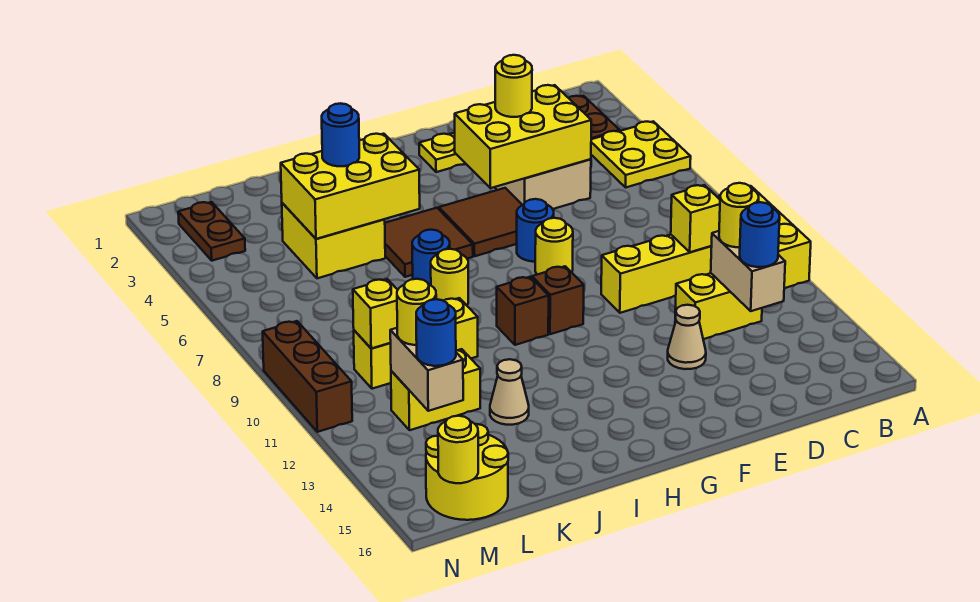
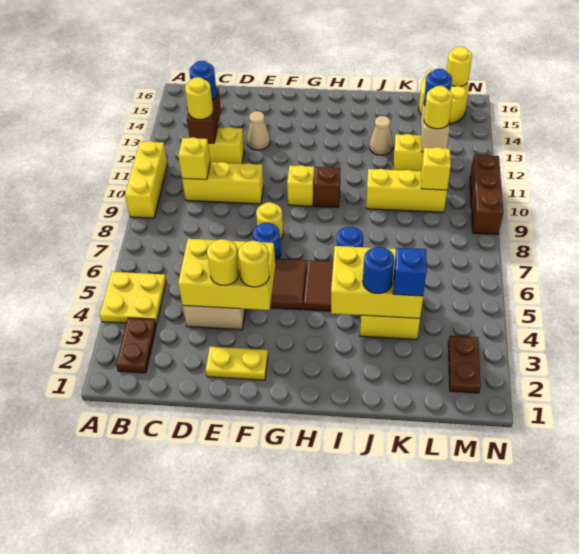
tan 1x2 brick [711,231,785,311] -> brown 1x2 brick [187,87,221,143]
brown 1x1 brick [532,266,584,334] -> yellow 1x1 brick [287,165,314,206]
yellow 1x1 round brick [431,249,468,305] -> yellow 1x1 round brick moved to [238,241,269,287]
none -> blue 1x1 brick [393,248,427,296]

